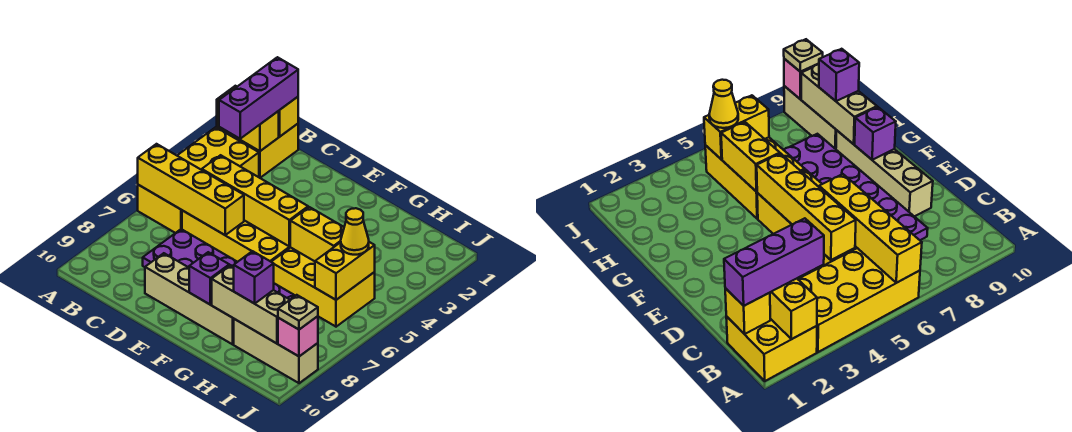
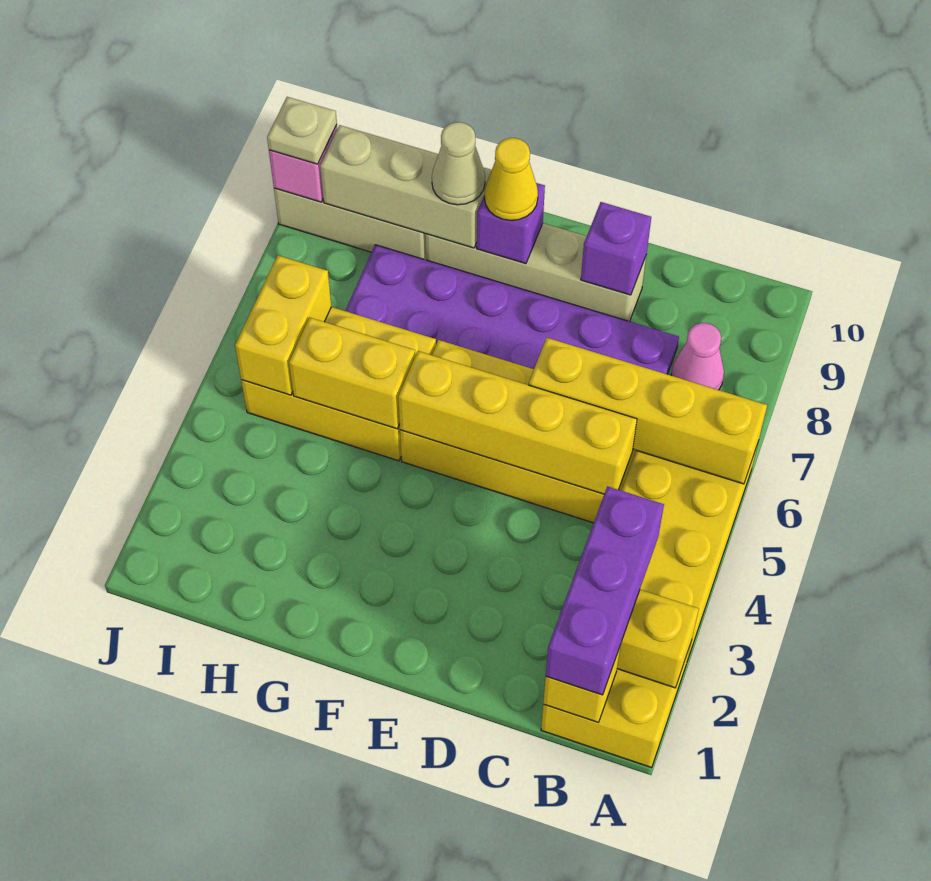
none -> pink 1x1 cone [671,323,724,390]
none -> tan 1x1 cone [432,122,485,205]
purple 1x1 brick [234,251,274,304] -> purple 1x1 brick moved to [581,202,651,295]
yellow 1x1 cone [341,208,369,255] -> yellow 1x1 cone moved to [484,138,538,220]

